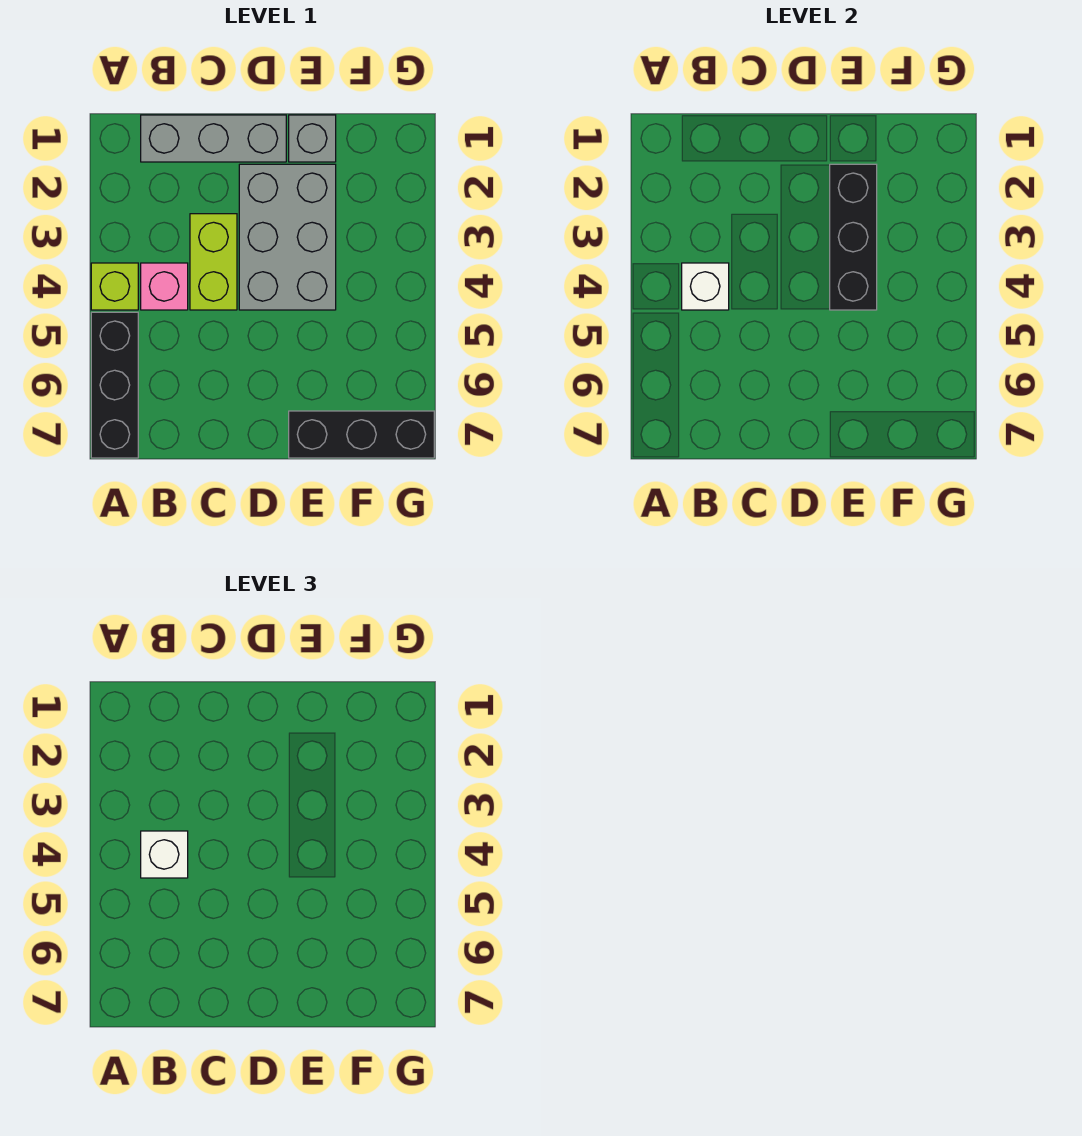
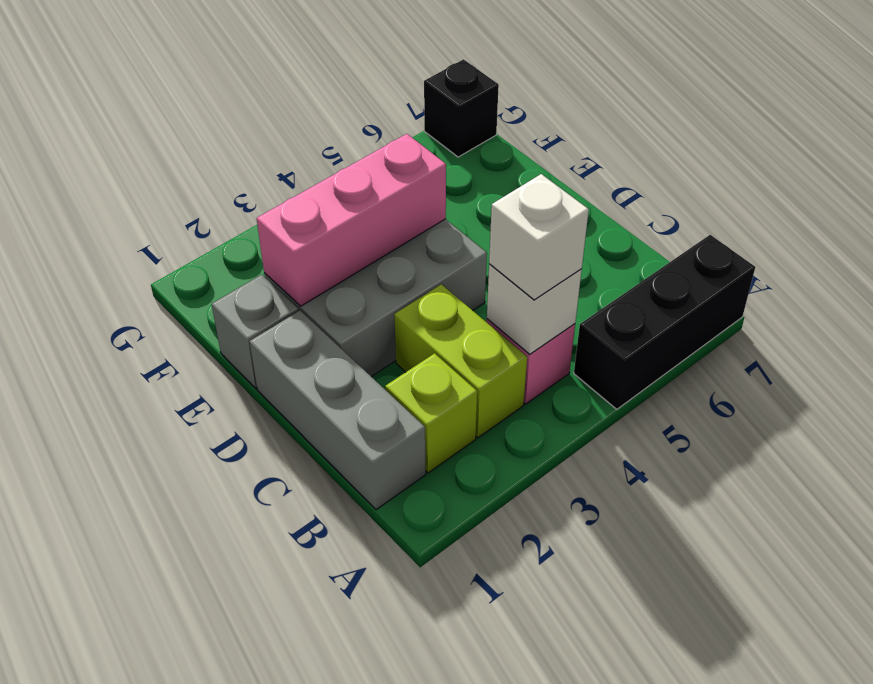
lime 1x1 brick [91,263,138,310] -> lime 1x1 brick moved to [385,353,477,473]
lime 1x2 brick [190,214,237,310] -> lime 1x2 brick turned to [394,284,527,438]
black 1x3 brick [830,164,877,310] -> pink 1x3 brick [257,134,446,306]
black 1x3 brick [289,411,434,458] -> black 1x1 brick [424,59,499,157]

